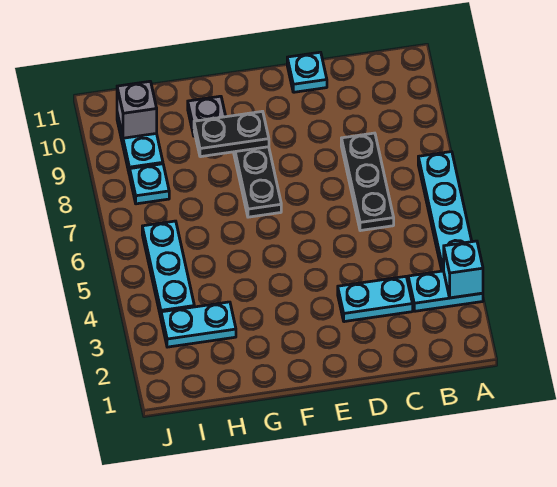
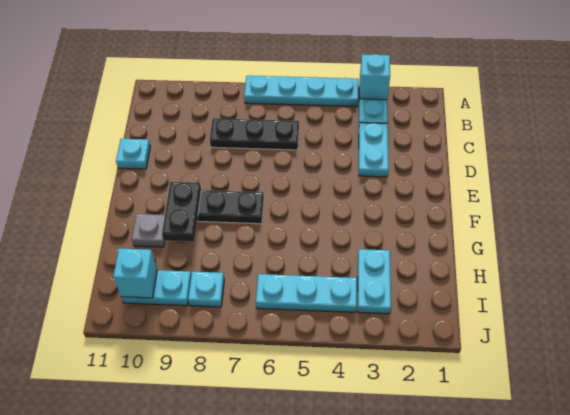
grey 1x1 brick [117,81,157,138] -> cyan 1x1 brick [113,248,157,298]

